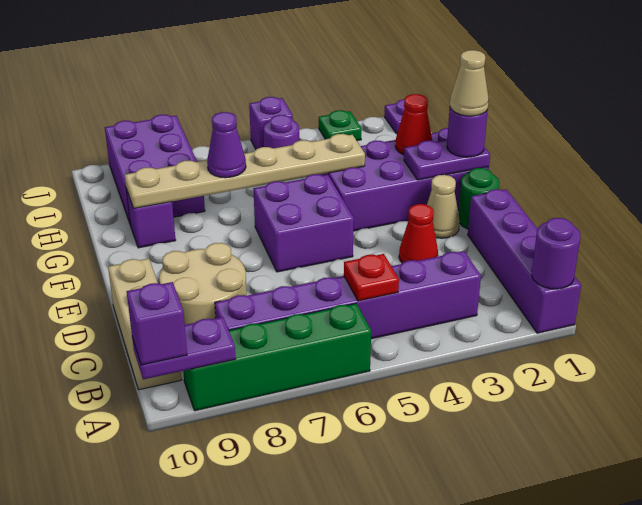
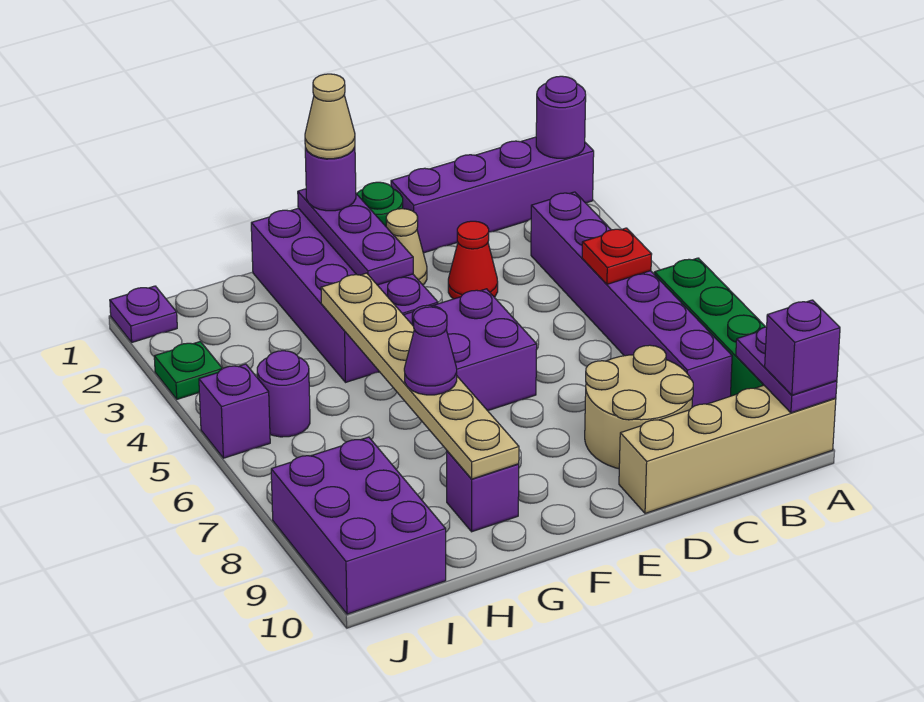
tan 1x3 brick [108,259,181,390] -> tan 1x4 brick [619,385,836,513]
purple 1x2 plate [404,140,490,180] -> purple 1x3 plate [298,189,413,285]
red 1x1 cone [395,94,432,155] -> none
purple 2x3 brick [105,115,205,223] -> purple 2x3 brick turned to [271,437,446,614]

